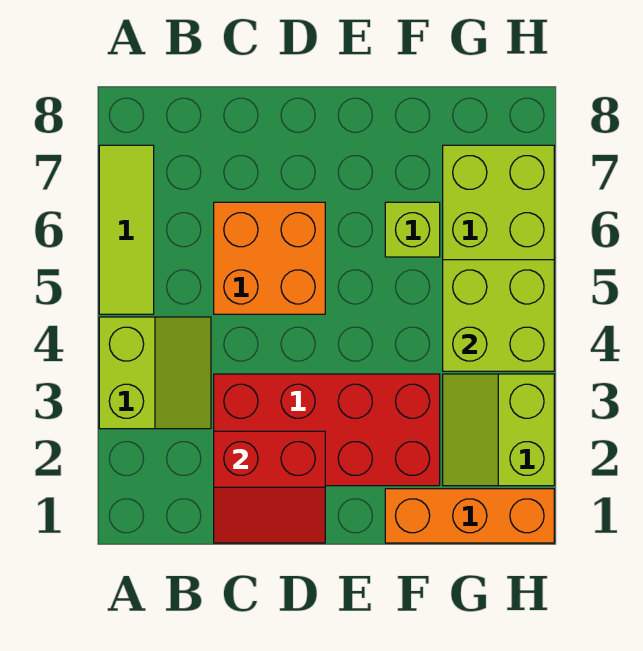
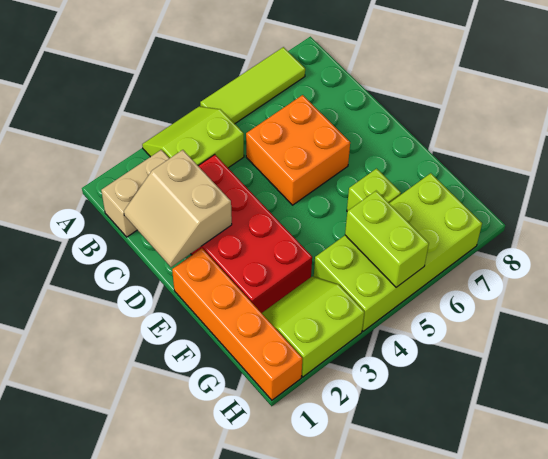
lime 2x2 slope [99,317,211,429] -> lime 2x2 slope turned to [142,106,244,168]
none -> tan 1x2 brick [101,150,170,237]
red 2x2 slope [214,431,325,543] -> tan 2x2 slope [124,150,232,267]
orange 1x3 brick [385,489,554,543] -> orange 1x4 brick [172,248,302,400]
lime 2x2 brick [443,260,554,371] -> lime 1x2 brick [345,191,429,287]

